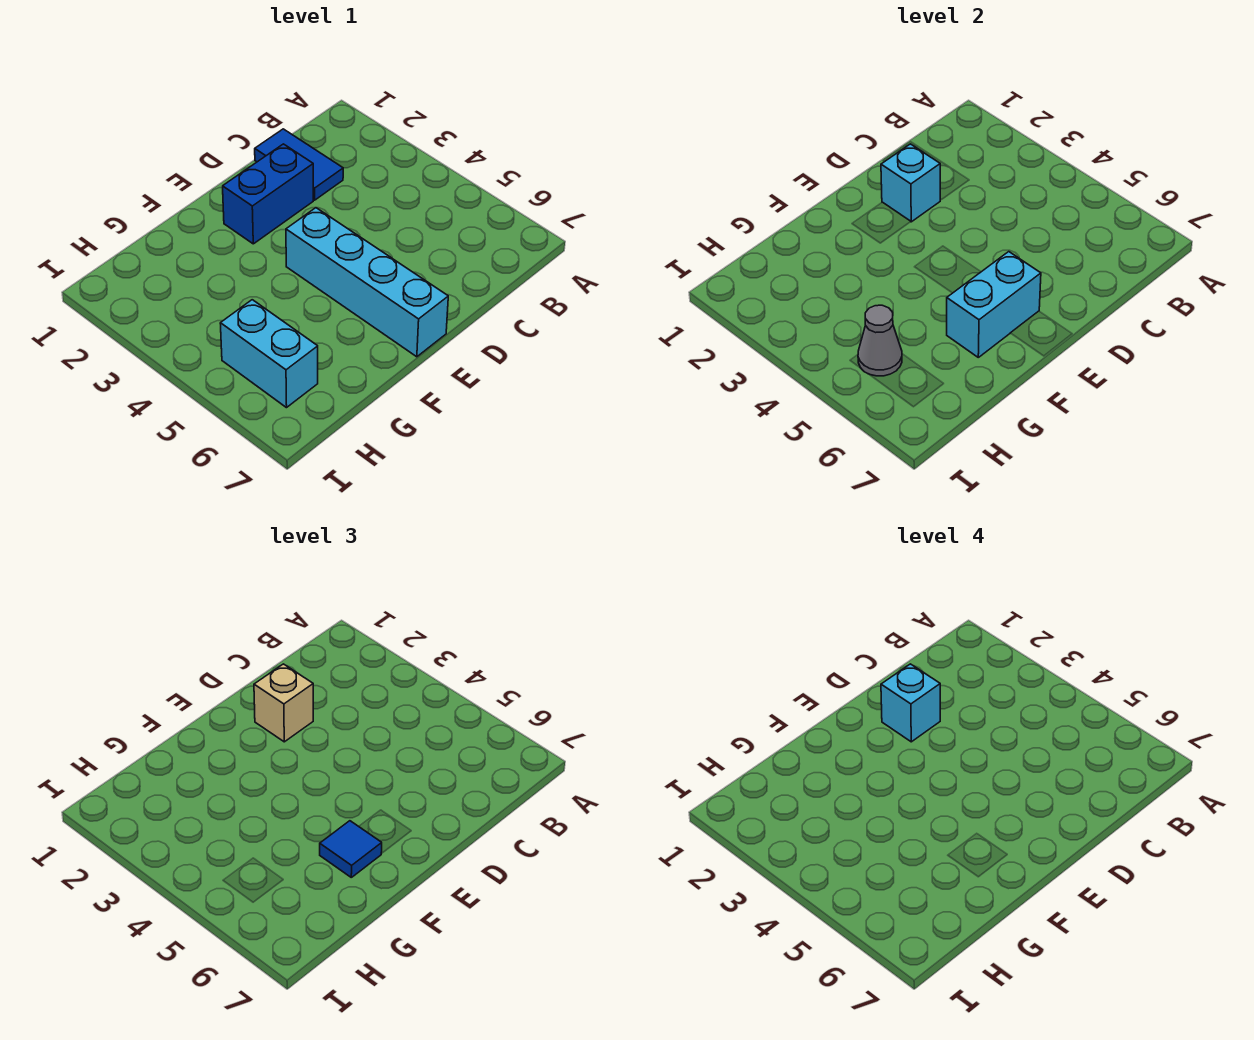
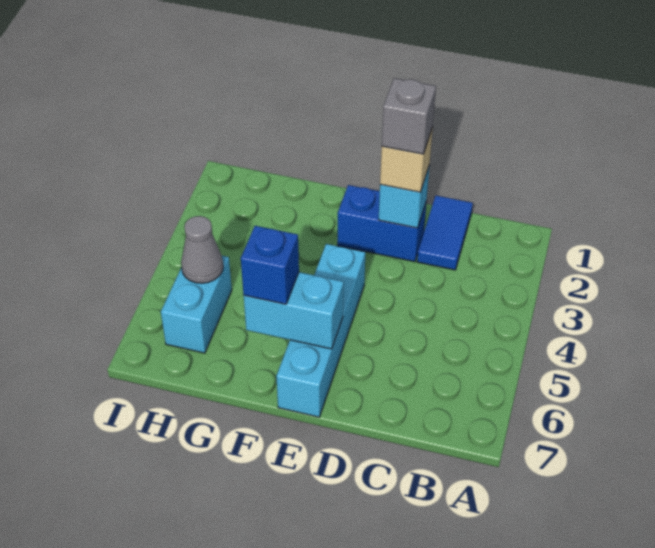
cyan 1x1 brick [881,664,940,742] -> grey 1x1 brick [382,78,436,154]
blue 1x1 tile [320,821,382,877] -> blue 1x1 brick [241,226,299,304]

